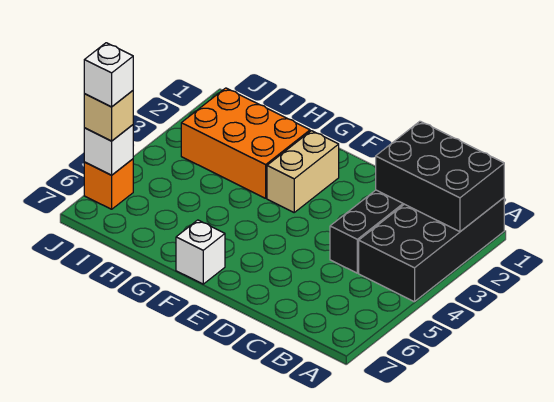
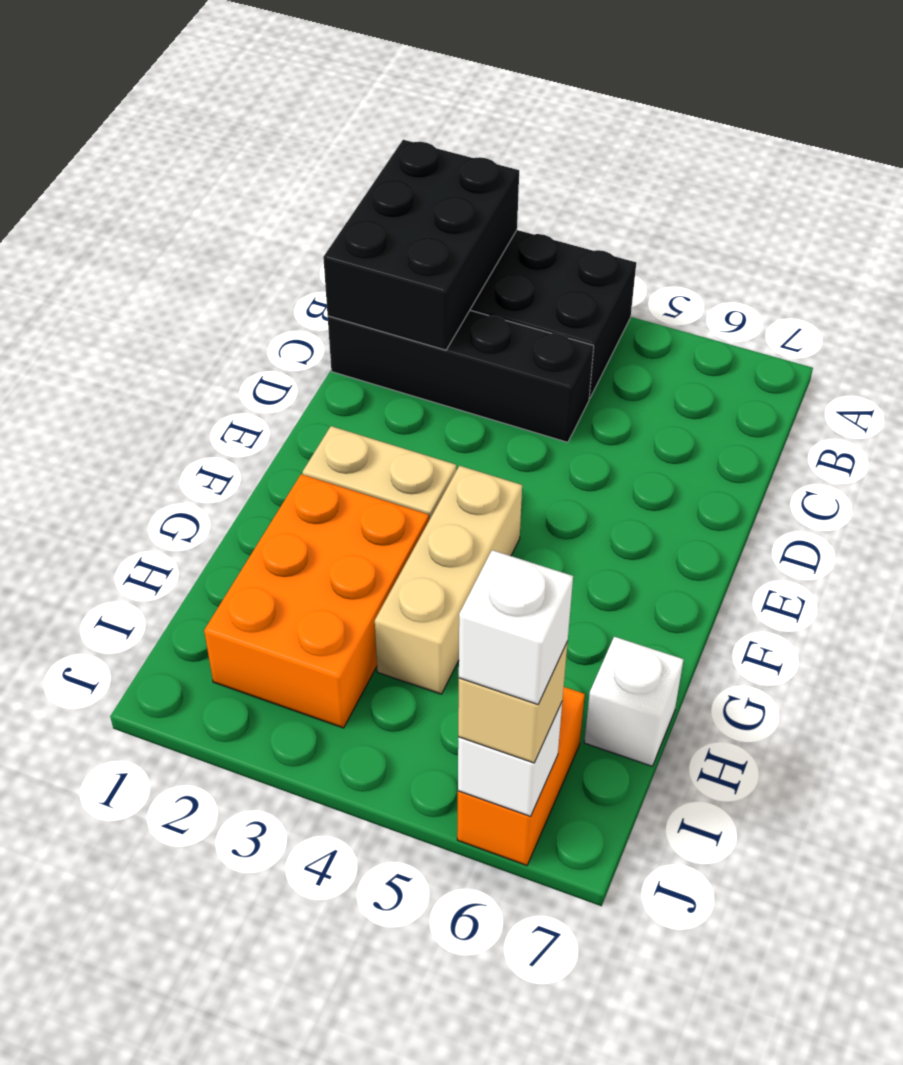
none -> tan 1x3 brick [375,466,522,694]
white 1x1 brick [176,220,225,284] -> white 1x1 brick moved to [584,637,684,766]
orange 1x1 brick [84,159,133,209] -> orange 1x2 brick [457,687,585,865]

